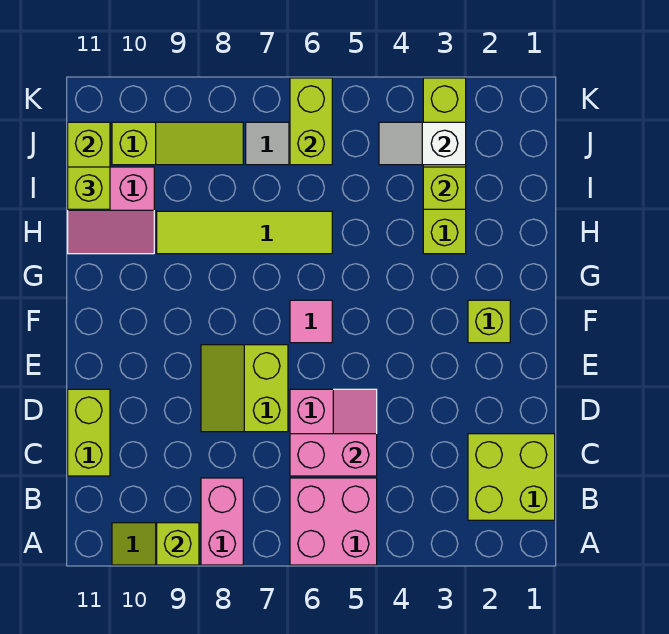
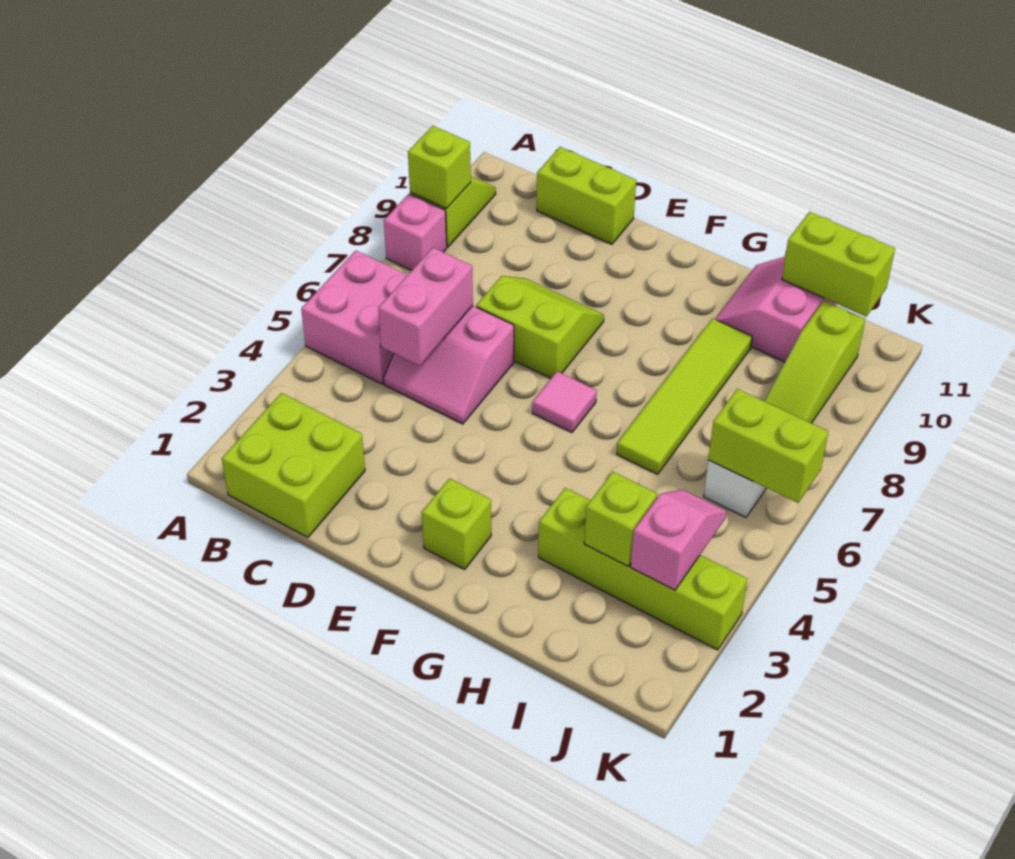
pink 1x2 brick [201,478,243,565] -> pink 1x1 brick [384,194,447,270]
lime 1x1 brick [68,167,110,209] -> none
white 1x2 slope [379,122,466,165] -> pink 1x2 slope [631,490,727,590]

